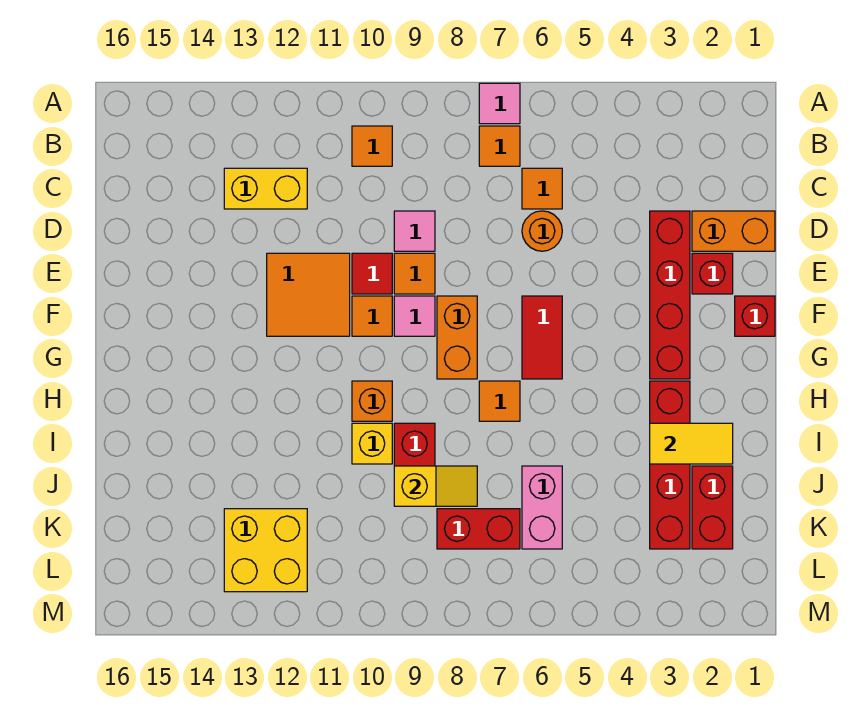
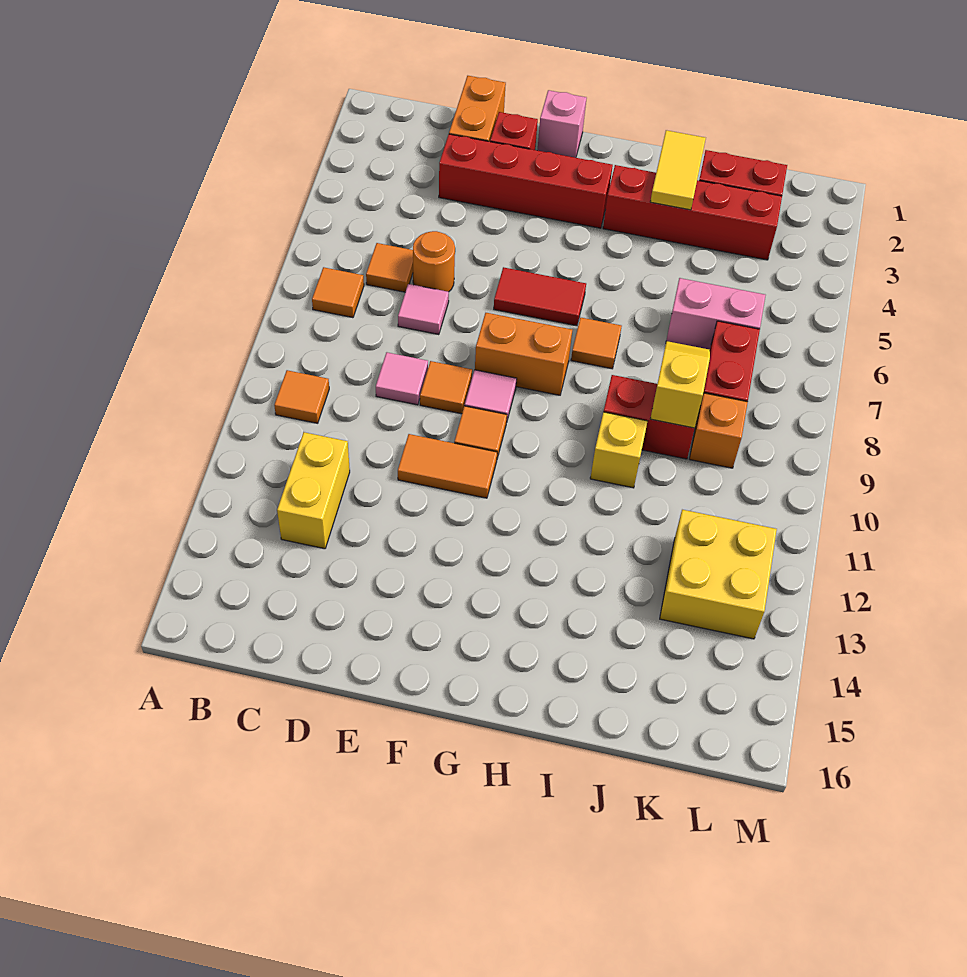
pink 1x1 tile [479,83,520,124] -> pink 1x1 tile moved to [398,284,449,335]
red 1x1 tile [352,253,392,294] -> none
orange 2x2 tile [267,253,350,336] -> orange 1x2 tile [398,434,497,498]
red 1x1 brick [735,296,775,336] -> pink 1x1 brick [537,90,587,158]
orange 1x1 brick [352,381,392,421] -> orange 1x1 brick moved to [689,393,748,468]

